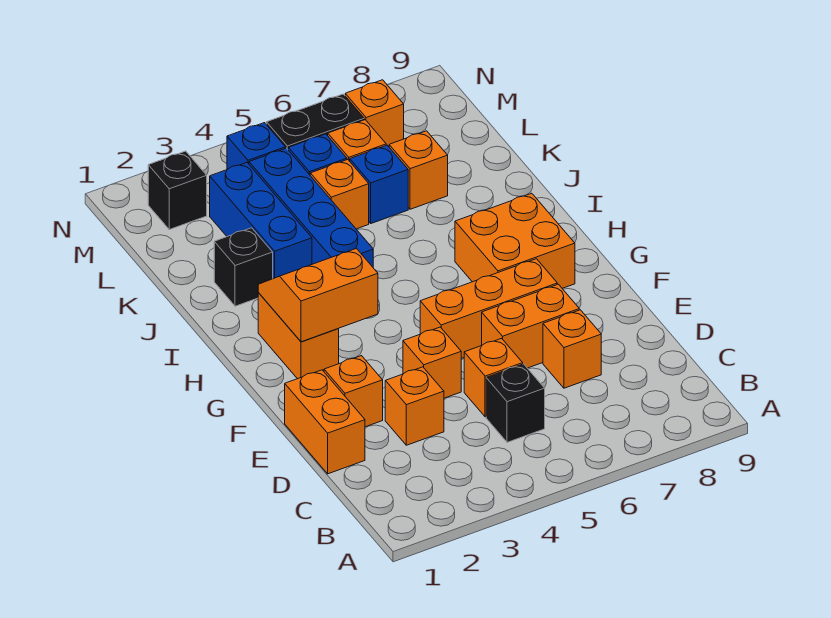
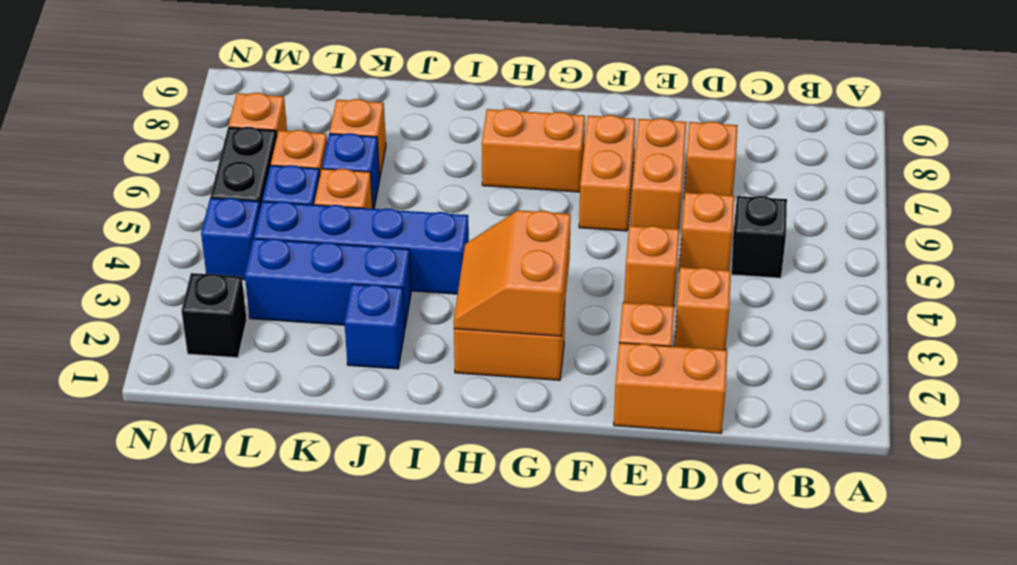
orange 1x3 brick [420,259,557,359] -> orange 1x2 brick [579,115,636,231]
orange 2x2 brick [455,193,575,288] -> orange 1x2 brick [482,109,585,192]
black 1x1 brick [214,228,273,306] -> blue 1x1 brick [344,284,405,369]

